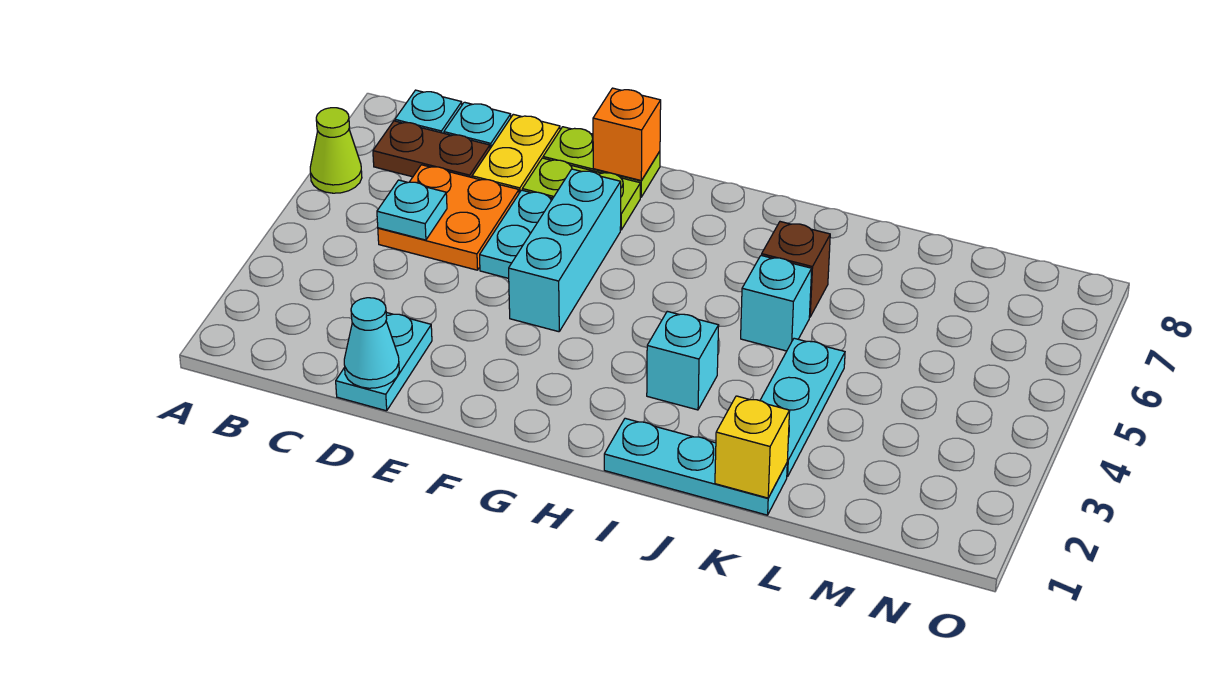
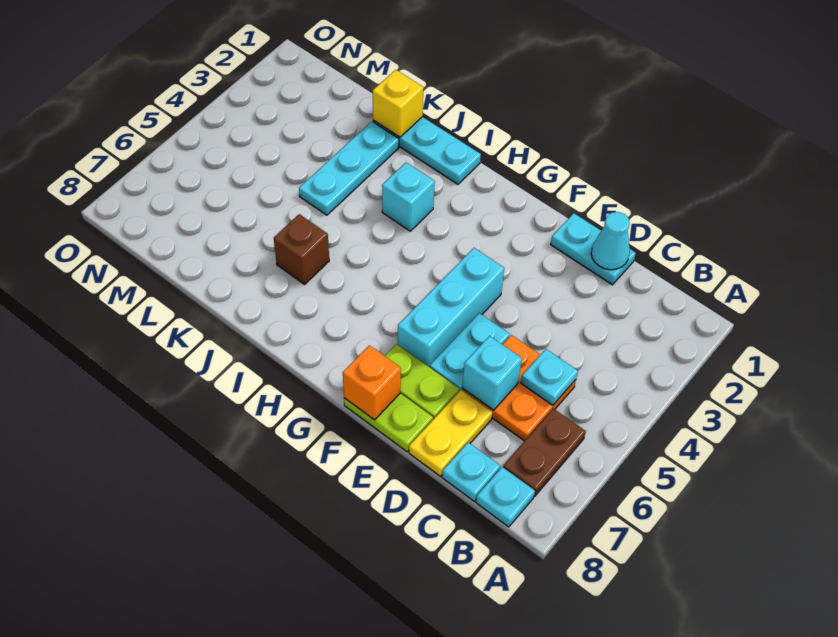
lime 1x1 cone [310,108,362,193] -> none
brown 1x2 plate [373,121,490,177] -> brown 1x2 plate turned to [503,409,586,496]
cyan 1x2 plate [336,312,432,411] -> cyan 1x2 plate turned to [551,213,636,285]
cyan 1x1 brick [741,255,812,351] -> cyan 1x1 brick moved to [462,336,522,410]

